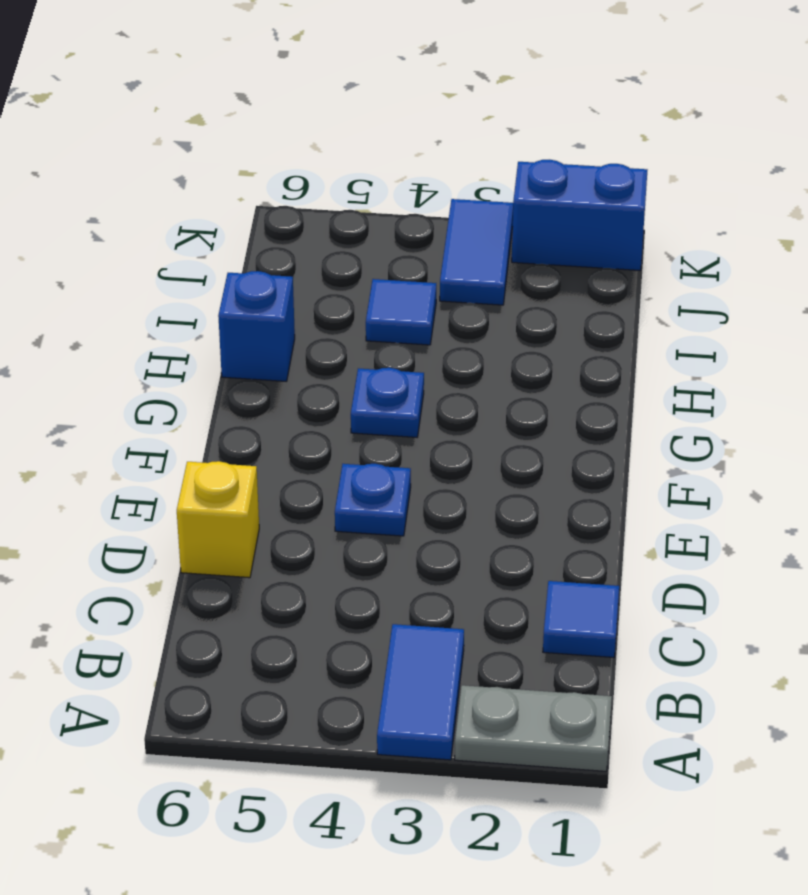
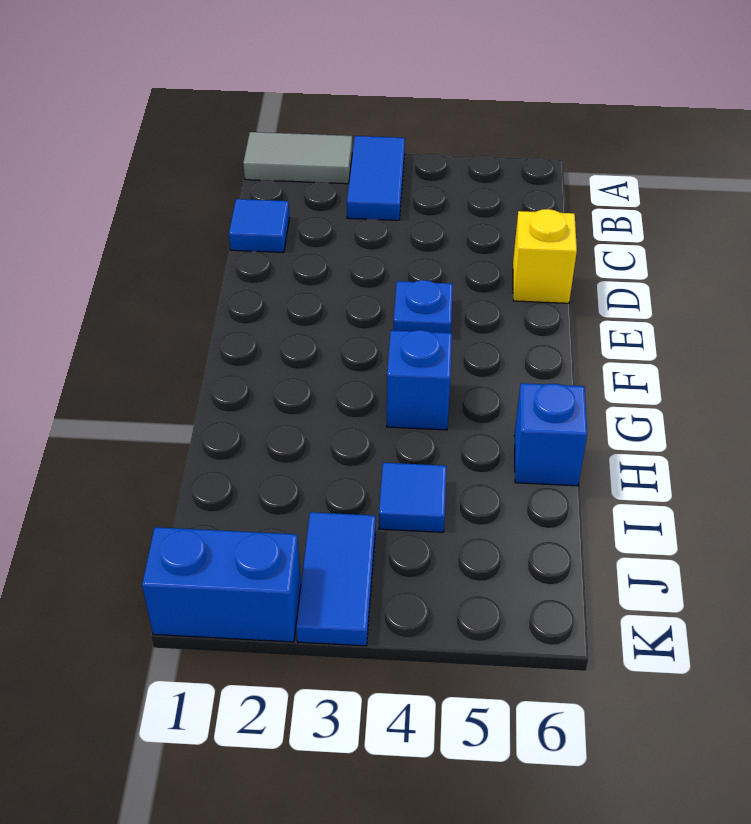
grey 1x2 plate [455,685,612,771] -> grey 1x2 tile [243,132,352,184]
blue 1x1 plate [351,368,424,437] -> blue 1x1 brick [387,330,452,430]

